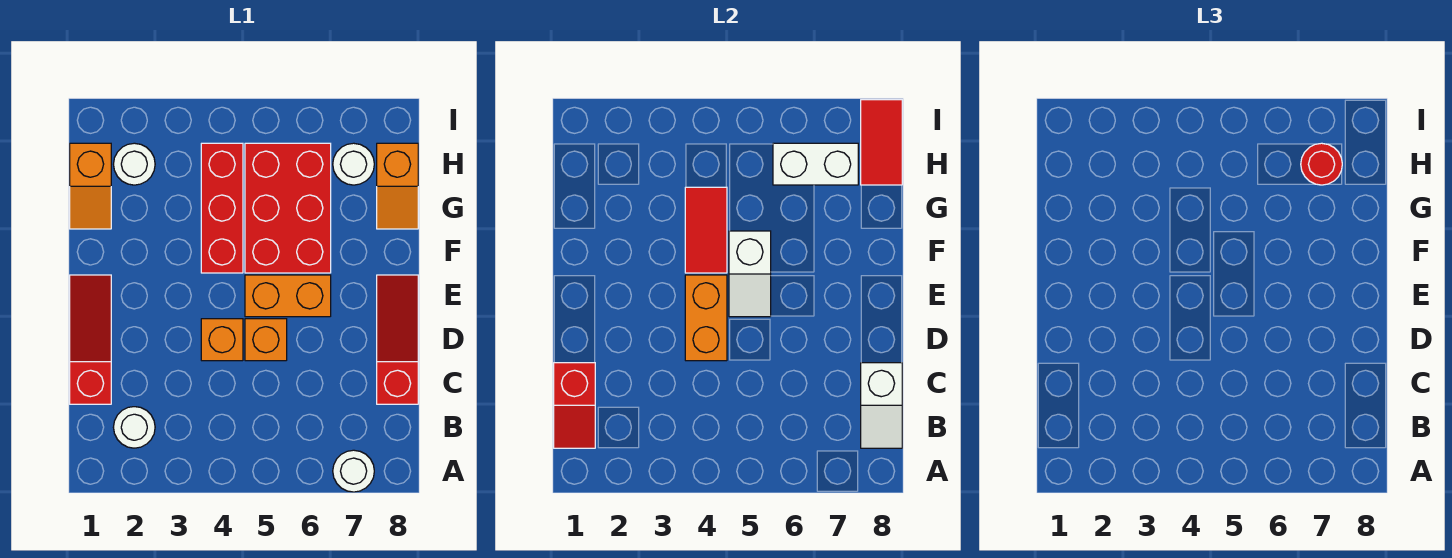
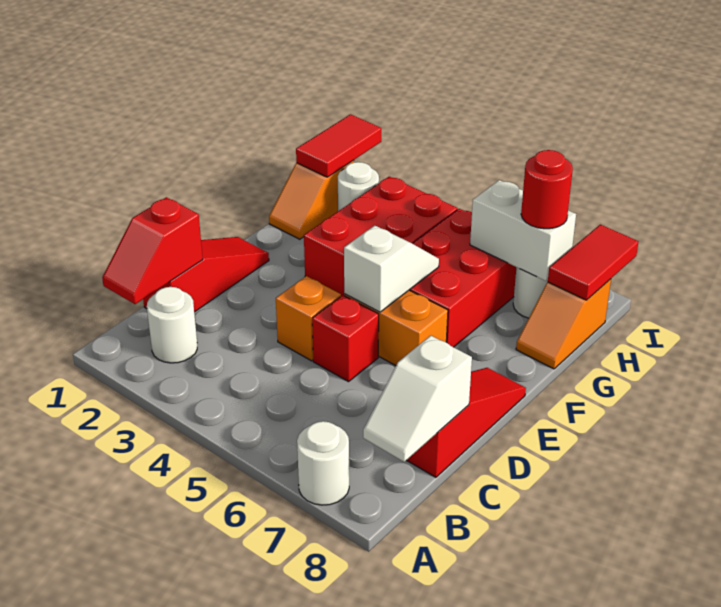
orange 1x2 brick [685,275,727,361] -> none
orange 1x1 brick [245,319,287,361] -> red 1x1 brick [312,295,379,382]
white 1x2 slope [729,231,771,317] -> white 1x2 slope turned to [344,225,439,312]
red 1x3 brick [201,143,243,273] -> red 2x3 brick [304,176,457,296]
red 1x2 tile [685,187,727,273] -> red 1x2 tile moved to [296,114,381,177]

